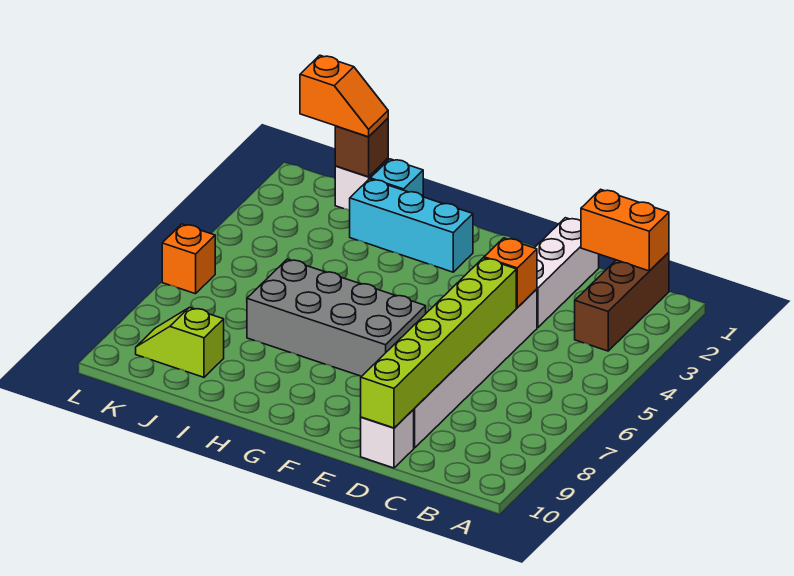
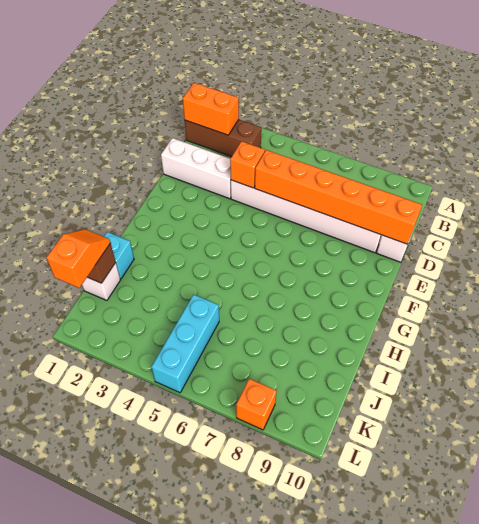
orange 1x2 brick [581,189,669,271] -> orange 1x2 brick turned to [183,83,239,135]
lime 1x6 brick [361,258,516,428] -> orange 1x6 brick [255,150,422,244]
grey 2x4 brick [247,259,426,376] -> none
cyan 1x3 brick [350,179,473,272] -> cyan 1x3 brick moved to [152,295,219,393]
lime 1x2 slope [136,307,224,377] -> none
orange 1x1 brick [162,224,215,294] -> orange 1x1 brick moved to [236,379,277,430]

